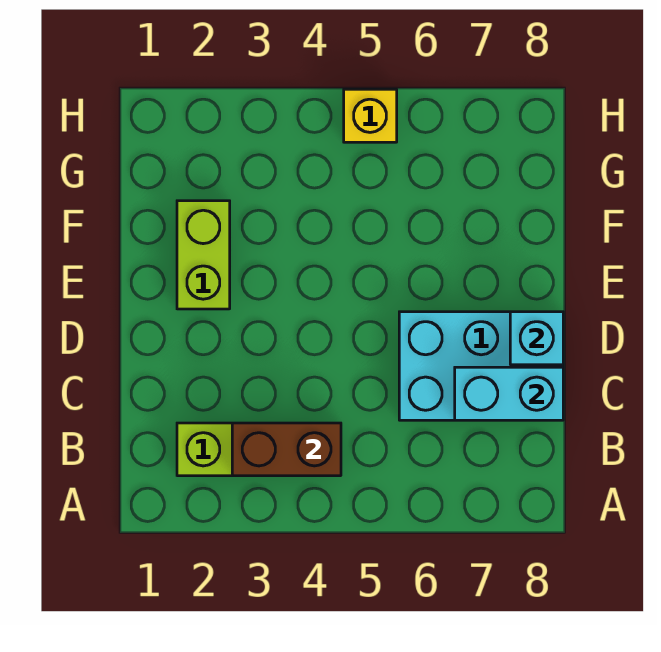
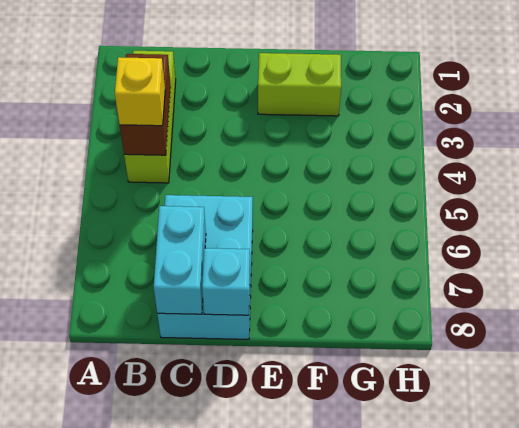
yellow 1x1 brick [344,89,397,142] -> yellow 1x1 brick moved to [115,57,165,126]

